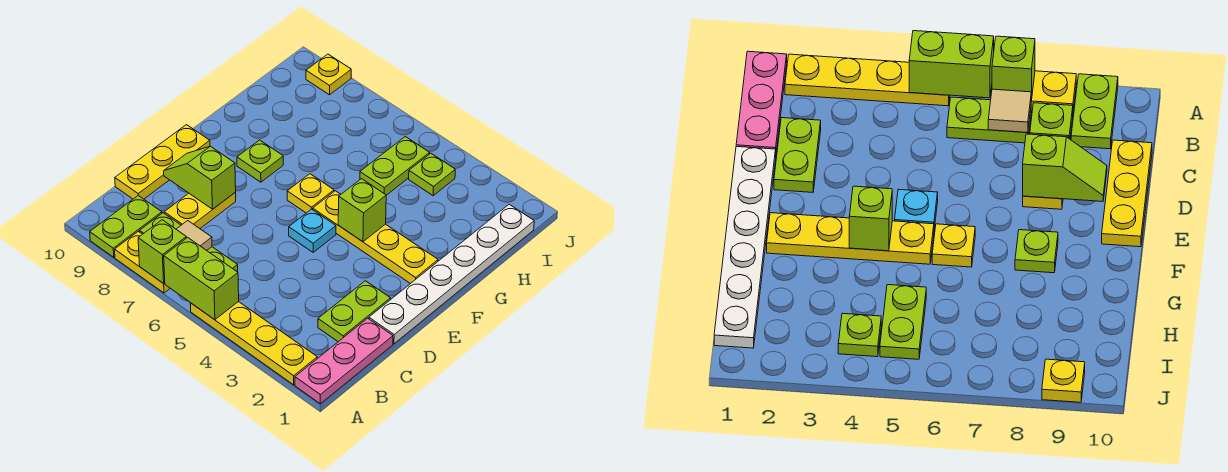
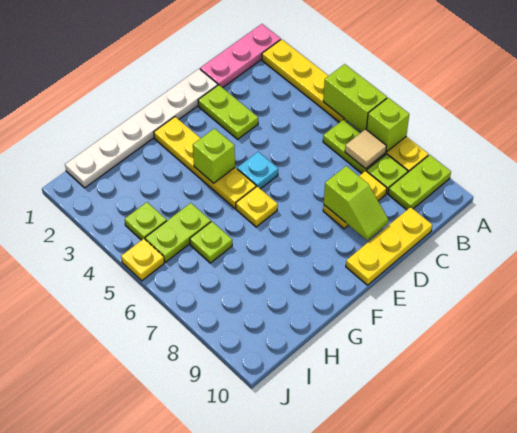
lime 1x2 plate [318,281,391,342] -> lime 1x2 plate turned to [198,85,258,139]
lime 1x1 plate [237,140,283,182] -> lime 1x1 plate moved to [190,222,232,263]
yellow 1x1 plate [306,54,351,95] -> yellow 1x1 plate moved to [121,239,164,281]

